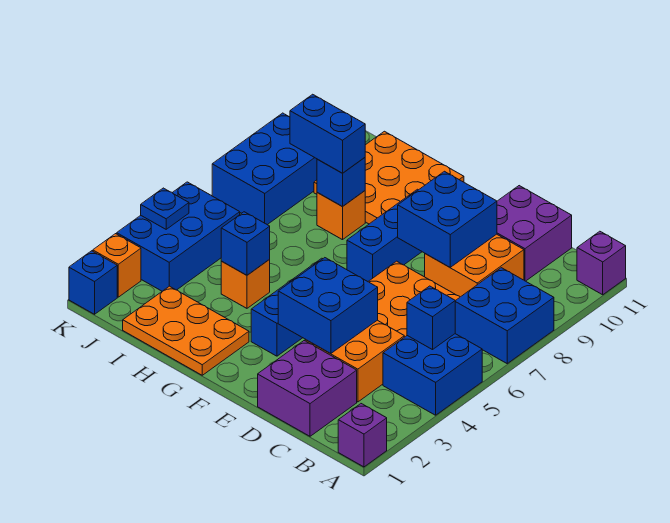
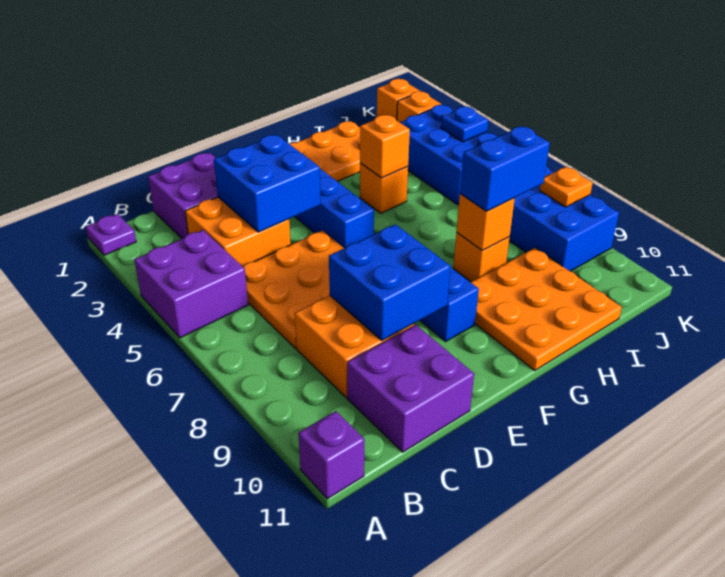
purple 1x1 brick [338,404,387,467] -> purple 1x1 plate [86,214,136,255]
blue 2x2 brick [383,334,482,415] -> purple 2x2 brick [134,230,248,338]
blue 2x2 brick [455,268,554,363] -> none
blue 1x1 brick [407,286,455,350] -> none
blue 1x1 brick [221,212,270,275] -> orange 1x1 brick [360,115,410,178]
blue 1x1 brick [317,158,365,207] -> orange 1x1 brick [457,194,515,250]
blue 1x1 brick [69,251,117,314] -> orange 1x1 brick [377,79,420,120]
none -> orange 1x1 plate [540,167,593,207]

